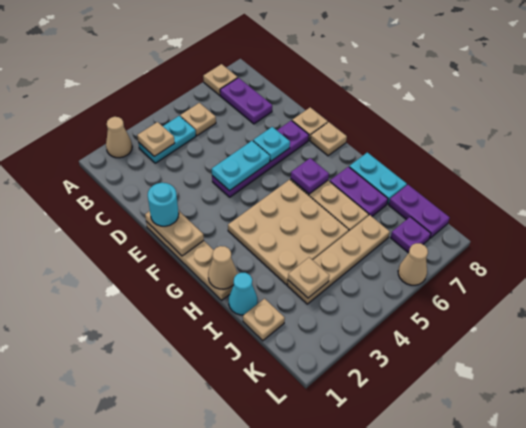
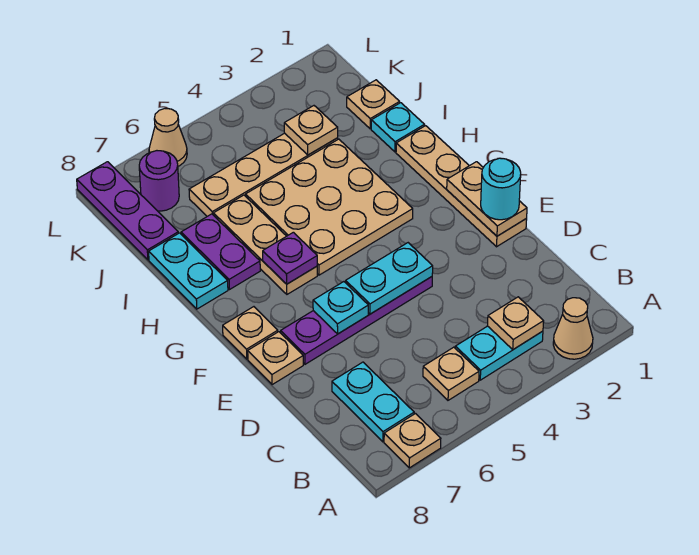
purple 1x2 plate [220,78,272,124] -> cyan 1x2 plate [332,362,414,442]
tan 1x1 cone [208,246,237,289] -> none
cyan 1x1 cone [229,273,257,315] -> cyan 1x1 plate [371,103,424,152]
purple 1x2 plate [389,185,450,238] -> purple 1x3 plate [77,162,178,260]
purple 1x1 plate [390,217,431,253] -> purple 1x1 round brick [139,151,179,211]

